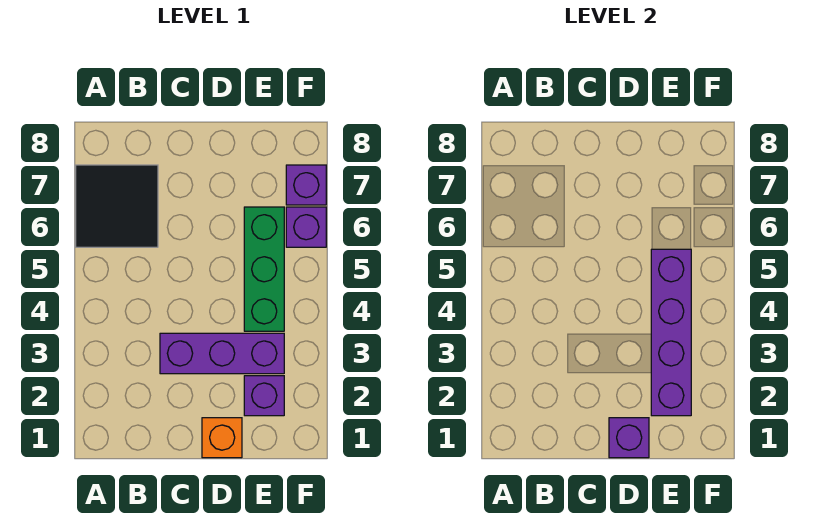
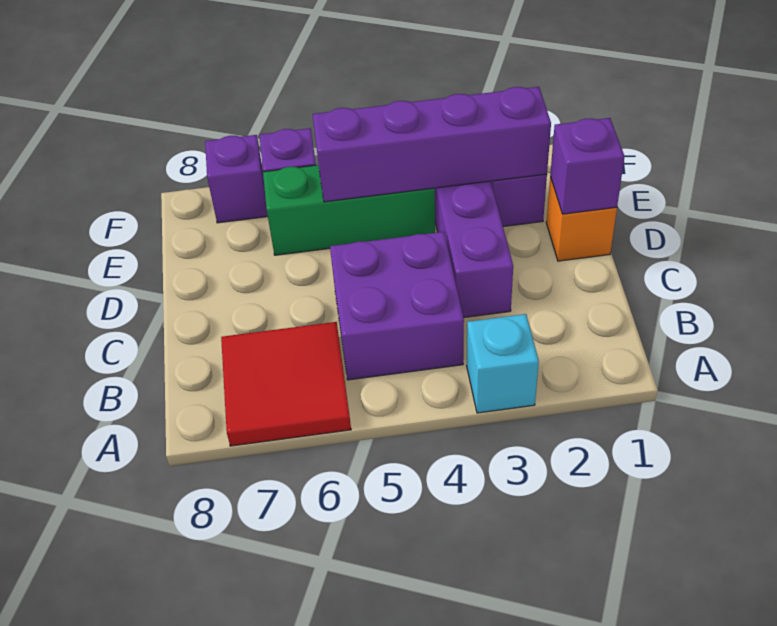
none -> cyan 1x1 brick [467,314,539,413]
black 2x2 tile [76,165,158,247] -> red 2x2 tile [221,322,351,446]
none -> purple 2x2 brick [330,232,464,380]

